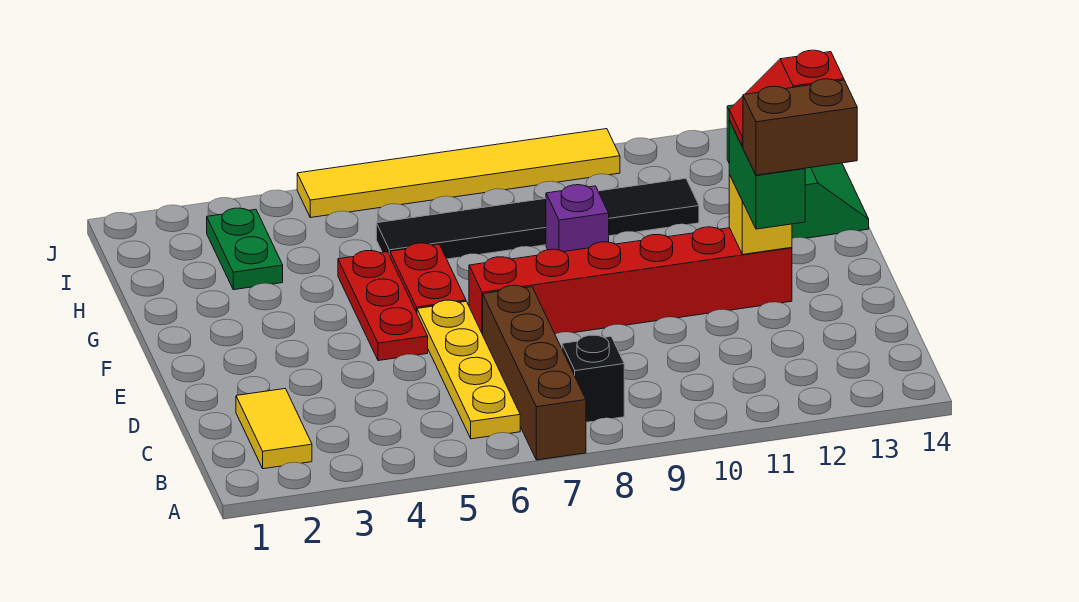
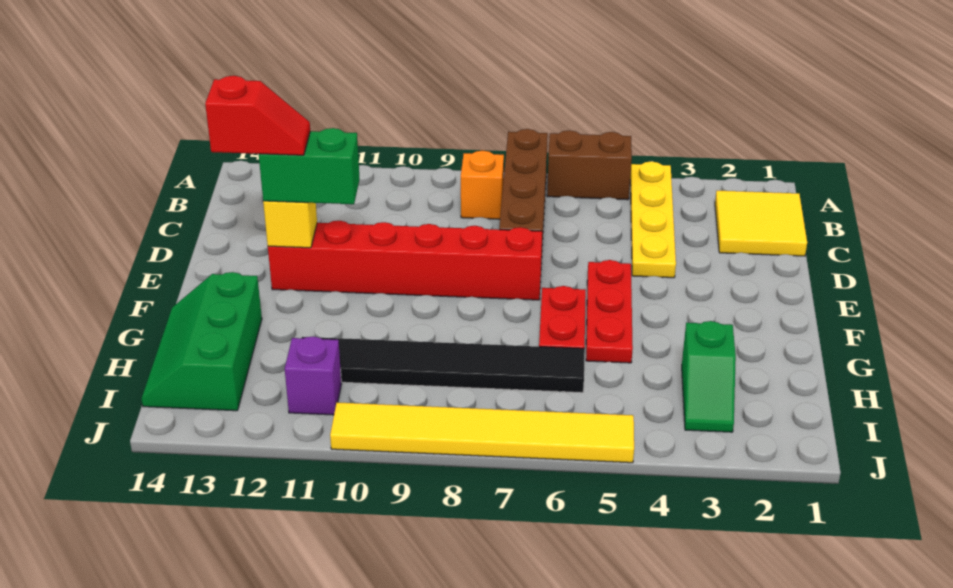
yellow 1x2 tile [236,389,312,469] -> yellow 2x2 tile [715,191,807,256]
yellow 1x4 plate [417,300,520,439] -> yellow 1x4 plate moved to [630,161,676,278]
black 1x1 brick [562,335,624,422] -> orange 1x1 brick [461,151,504,219]
green 1x2 brick [729,120,805,229] -> green 1x2 brick turned to [259,128,360,204]
brown 1x2 brick [743,79,857,175] -> brown 1x2 brick moved to [547,130,632,200]
purple 1x1 brick [546,185,609,252] -> purple 1x1 brick moved to [285,336,342,415]
green 1x2 plate [207,208,283,290] -> green 1x2 slope [682,321,736,432]

